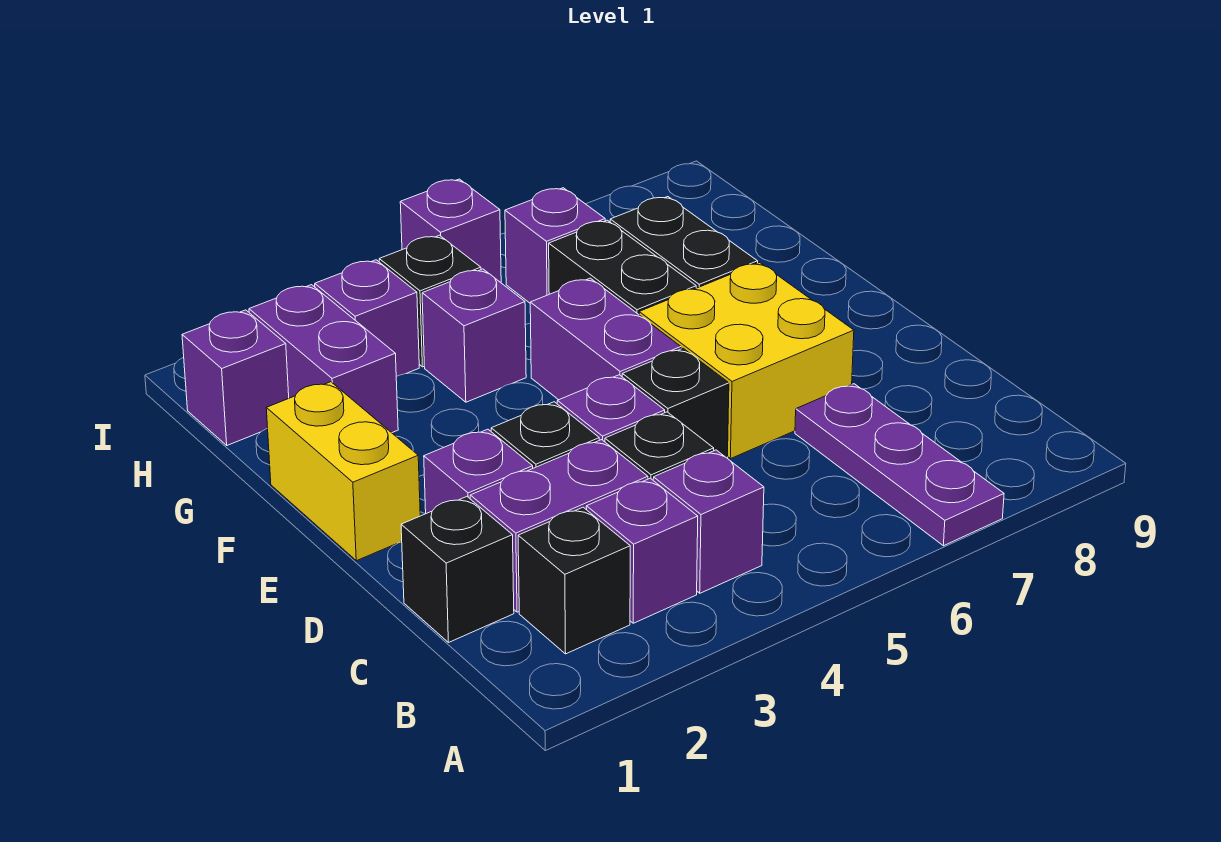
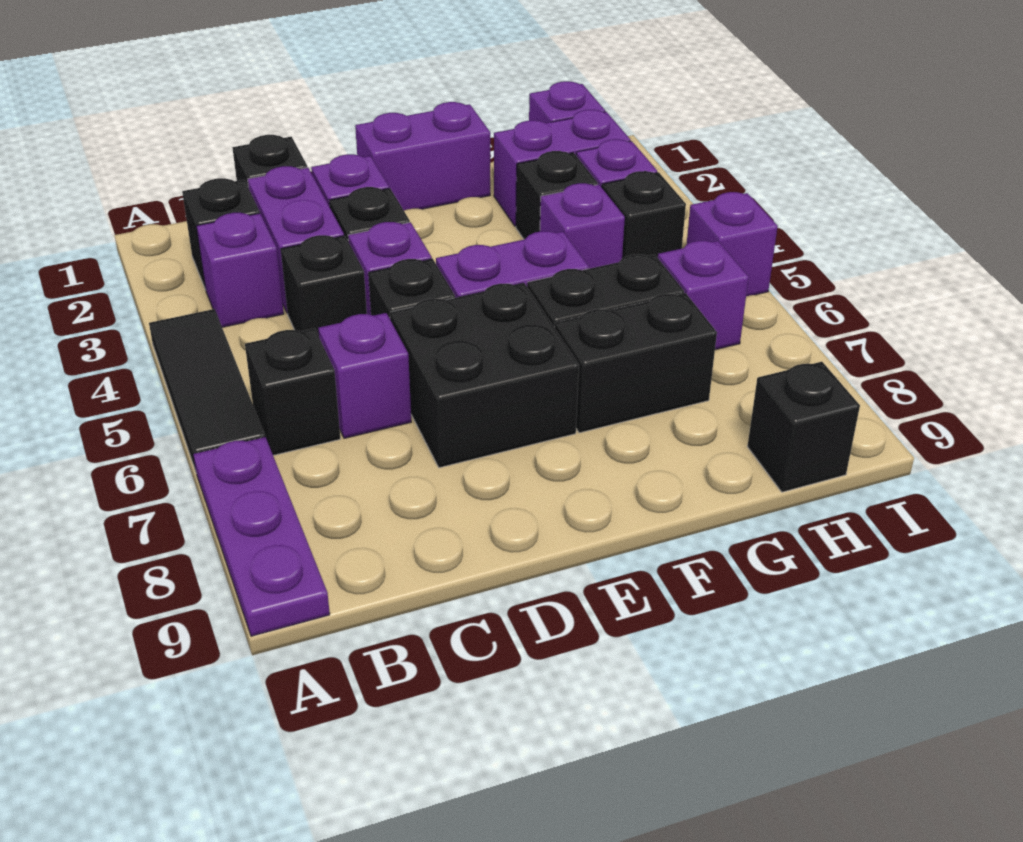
none -> black 1x3 tile [149,309,265,471]
purple 1x3 plate [795,384,1004,546] -> purple 1x3 plate turned to [193,437,330,636]
purple 1x1 brick [653,450,764,593] -> purple 1x1 brick moved to [318,313,411,438]
none -> black 1x1 brick [245,328,340,455]
yellow 2x2 brick [639,263,854,459] -> black 2x2 brick [390,283,579,468]
yellow 1x2 brick [266,382,420,561] -> purple 1x2 brick [355,102,490,210]
none -> black 1x1 brick [516,151,598,240]
none -> black 1x1 brick [747,362,860,492]

